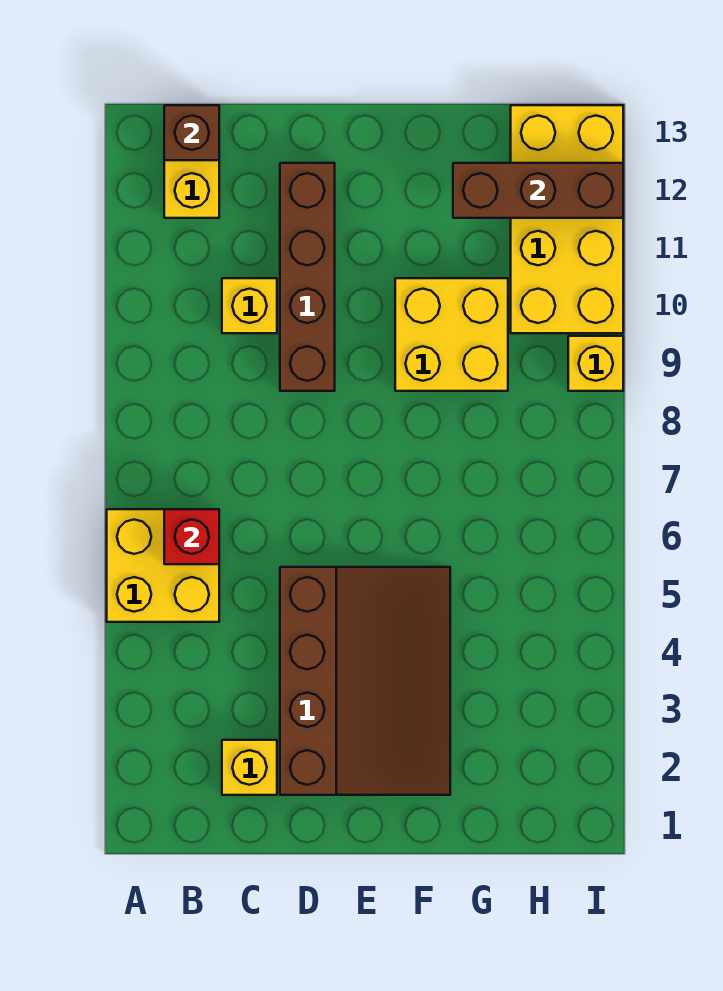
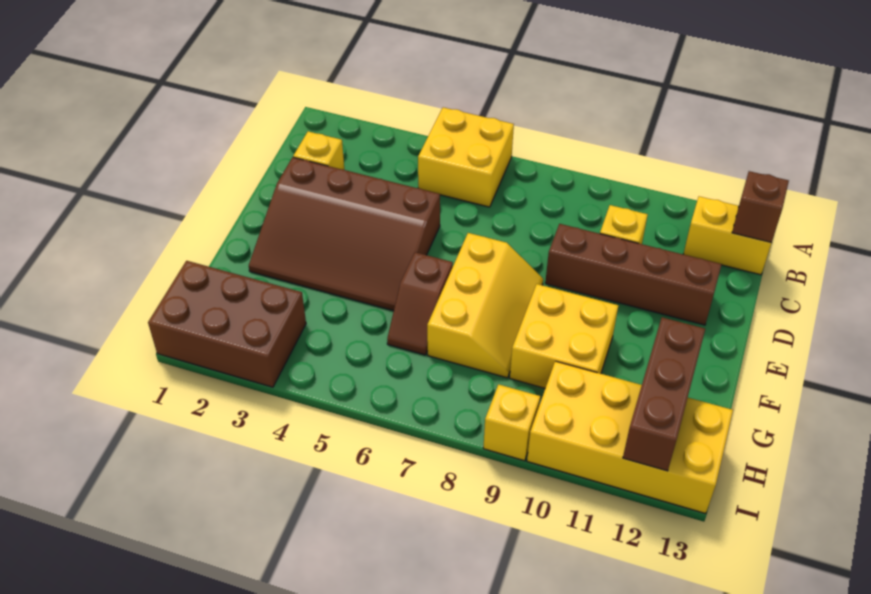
red 1x1 brick [164,509,219,564] -> none
none -> yellow 2x3 slope [427,233,543,378]
none -> brown 1x2 slope [387,252,453,355]
none -> brown 2x3 brick [148,261,306,387]

